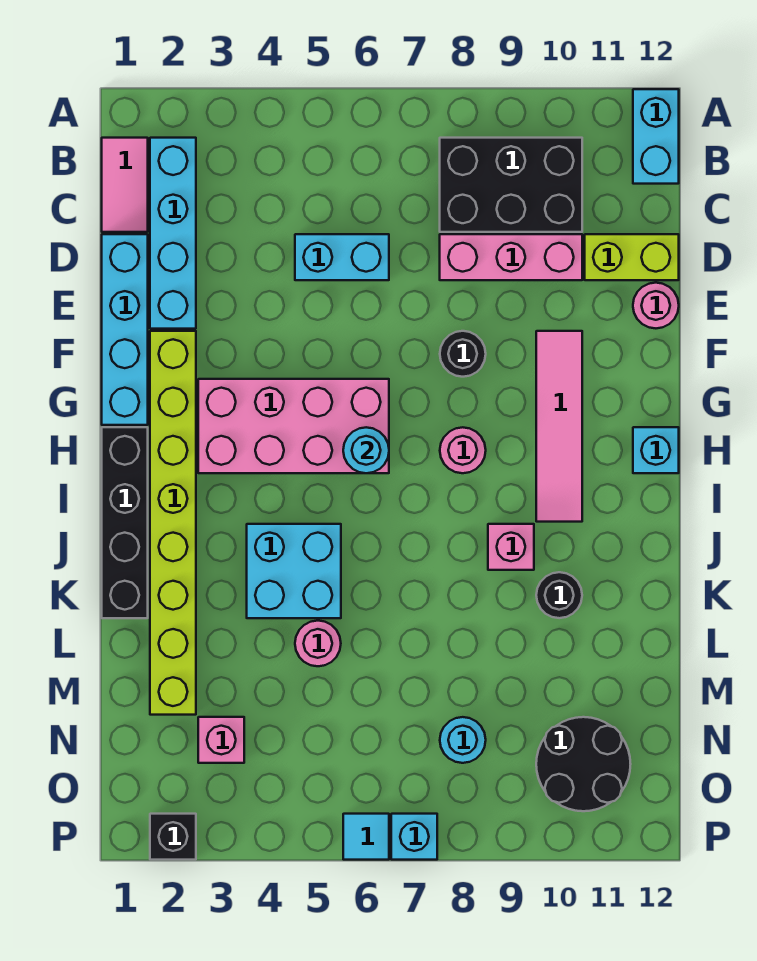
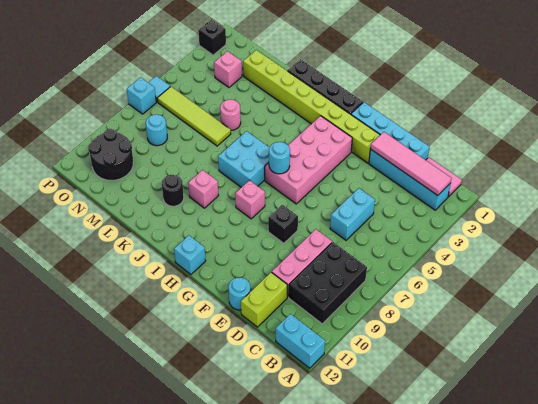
pink 1x1 round brick [633,283,679,328] -> cyan 1x1 round brick [229,278,250,310]
black 1x1 round brick [440,331,486,377] -> black 1x1 brick [268,205,298,243]
pink 1x4 tile [536,331,582,522] -> pink 1x4 tile moved to [370,132,452,196]
pink 1x1 round brick [440,427,486,473] -> pink 1x1 brick [235,180,265,219]
cyan 2x2 brick [247,524,341,618] -> cyan 2x2 brick moved to [218,131,270,187]
none -> lime 1x4 tile [157,87,231,146]

